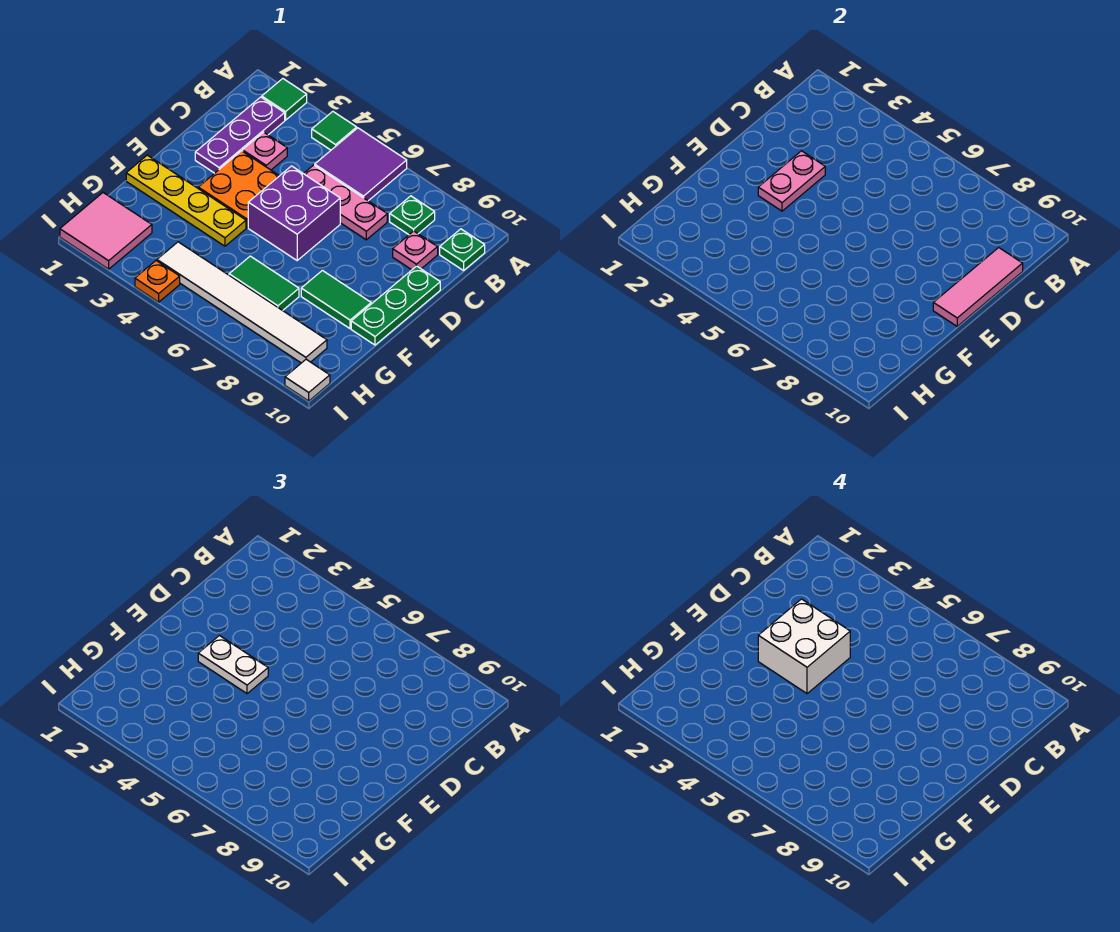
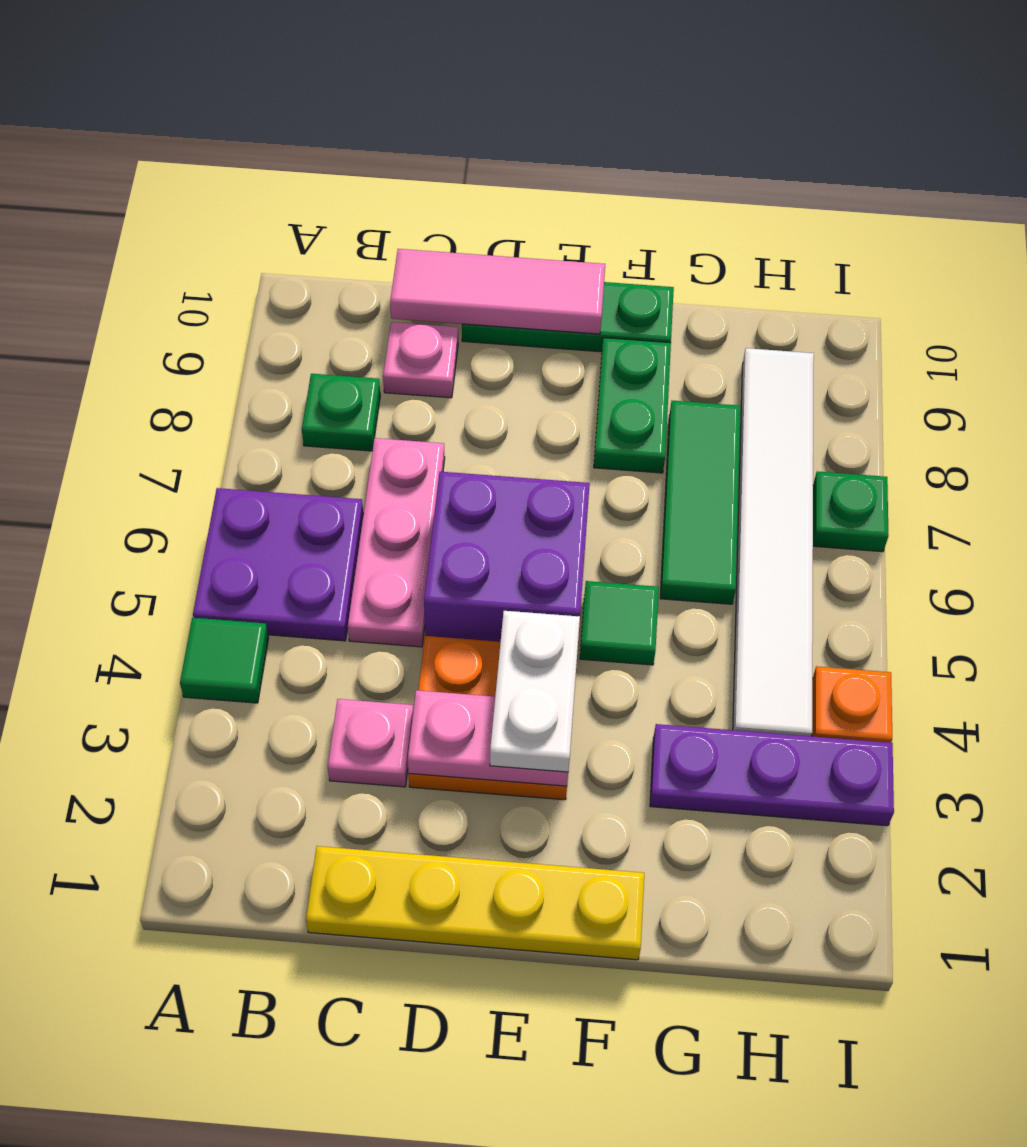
green 1x1 tile [262,79,307,120] -> green 1x1 tile moved to [580,581,659,665]
purple 2x2 tile [315,128,407,201] -> purple 2x2 plate [193,488,363,641]
purple 1x3 plate [195,97,285,173] -> purple 1x3 plate moved to [650,724,894,826]
green 1x1 plate [440,229,485,271] -> green 1x1 plate moved to [813,471,889,552]
white 2x2 brick [758,599,850,694] -> none
yellow 1x4 plate [126,155,246,246] -> yellow 1x4 plate turned to [306,846,644,960]
green 1x2 tile [301,270,371,329] -> green 1x2 plate [594,338,671,473]
green 1x2 tile [229,256,299,310] -> green 1x3 tile [660,401,741,604]
pink 2x2 tile [60,193,152,269] -> none
white 1x1 tile [285,359,330,401] -> none

